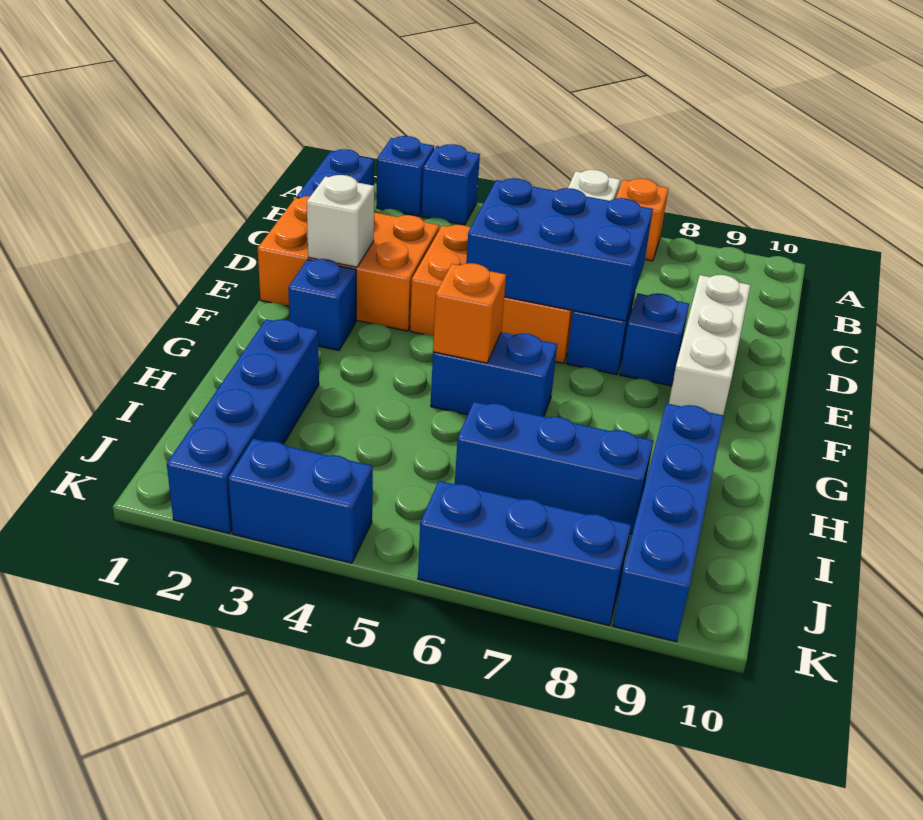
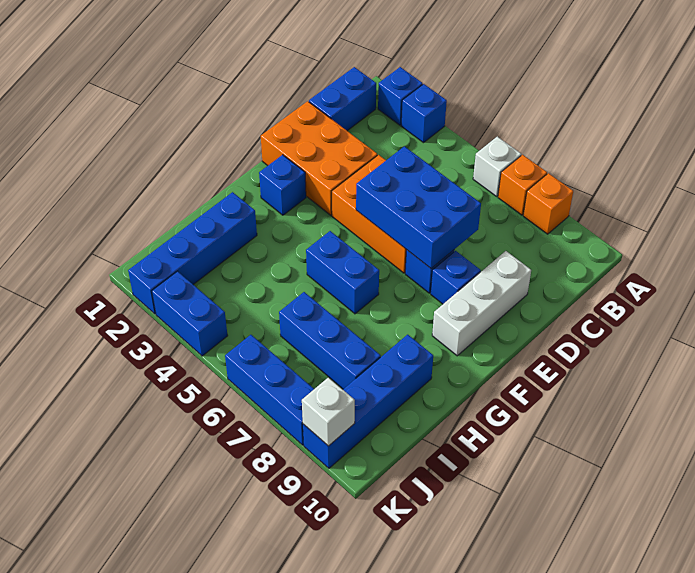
white 1x1 brick [307,175,374,267] -> white 1x1 brick moved to [302,377,355,446]
orange 1x1 brick [433,263,506,363] -> orange 1x1 brick moved to [523,173,573,234]

